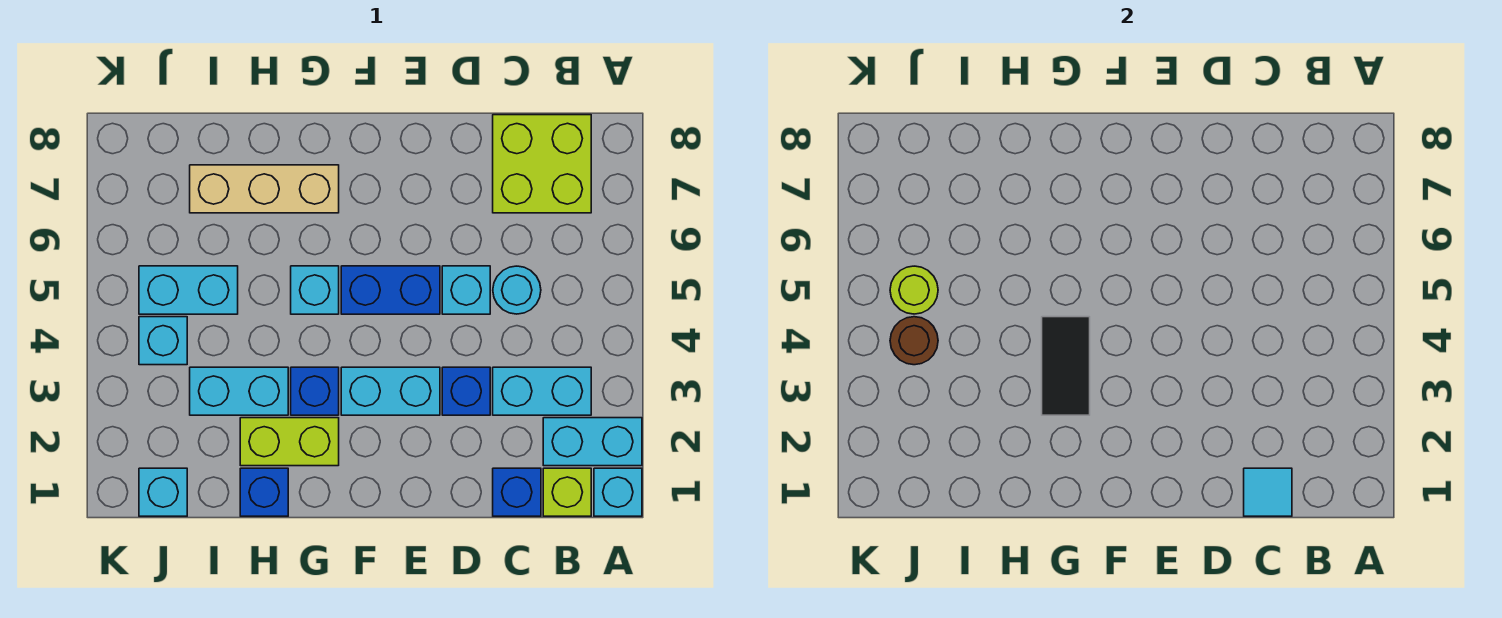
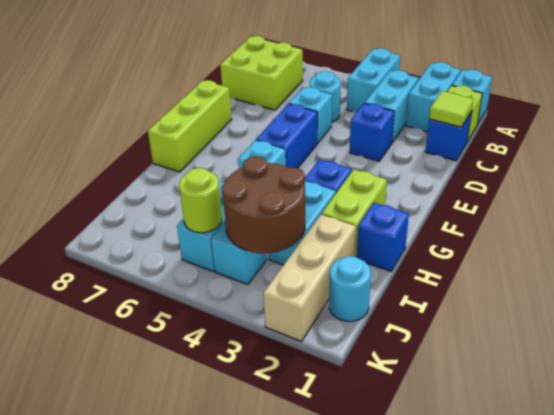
cyan 1x1 tile [1244,468,1292,516] -> lime 1x1 tile [429,91,474,127]
cyan 1x2 brick [341,367,440,415] -> cyan 1x2 brick moved to [347,48,400,112]
none -> lime 1x3 brick [148,80,232,172]
black 1x2 tile [1042,317,1090,415] -> none
tan 1x3 brick [190,165,339,213] -> tan 1x3 brick moved to [263,215,356,341]
cyan 1x1 brick [139,468,187,516] -> cyan 1x1 round brick [329,256,371,321]
brown 1x1 round brick [890,317,938,365] -> brown 2x2 round brick [221,156,305,253]

